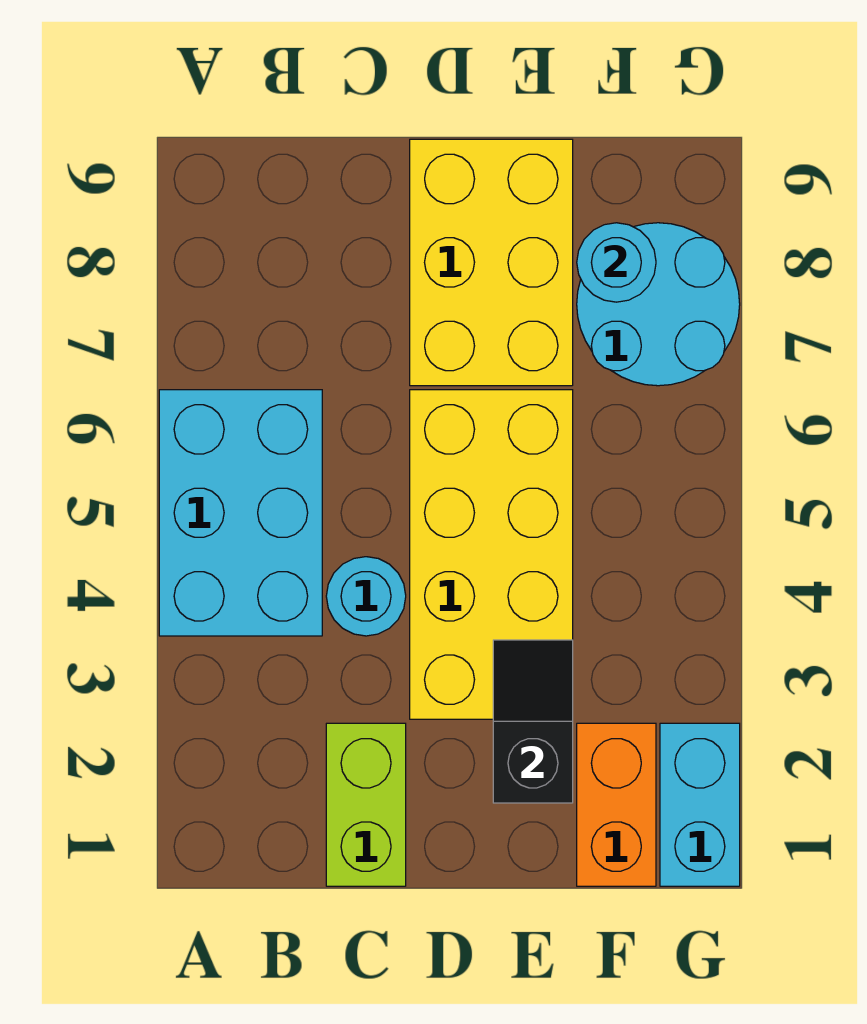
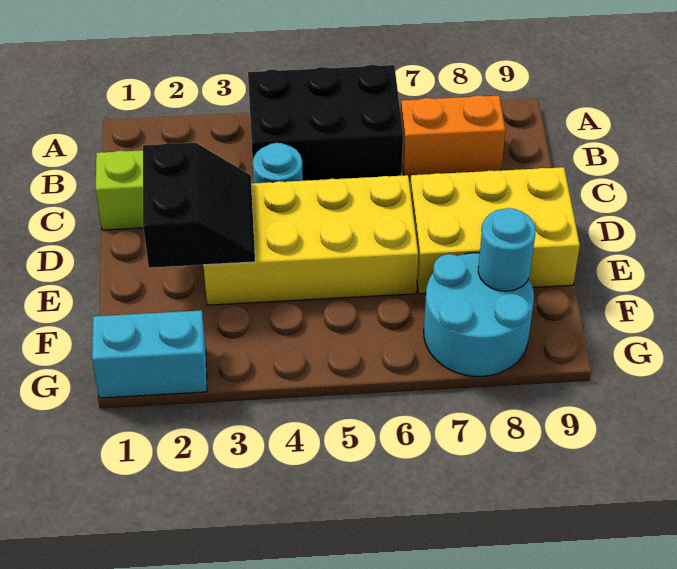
cyan 2x3 brick [159,390,322,636] -> black 2x3 brick [248,65,403,181]
black 1x2 slope [493,640,573,803] -> black 2x2 slope [143,143,255,268]
orange 1x2 brick [577,723,656,886] -> orange 1x2 brick moved to [401,95,505,176]

